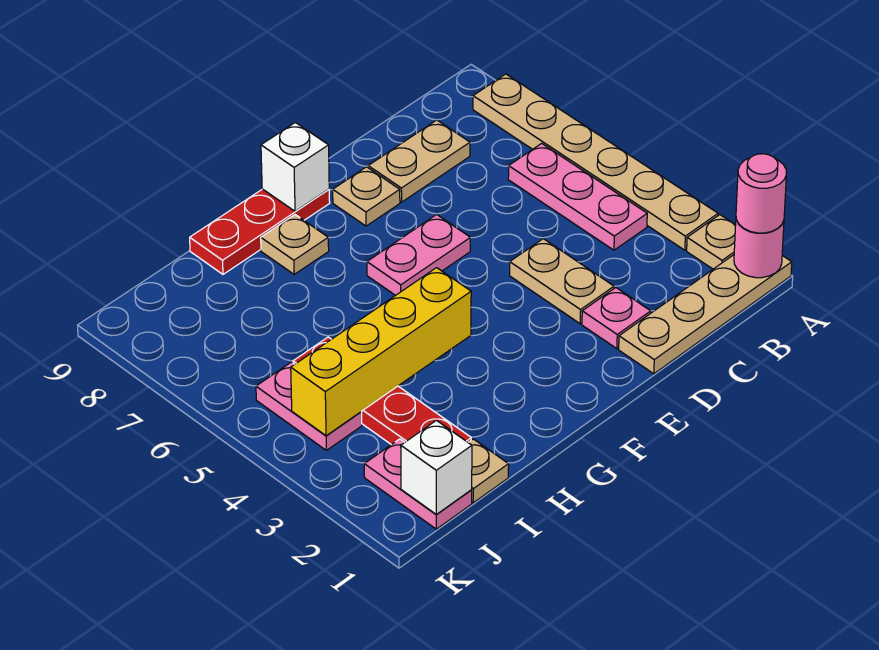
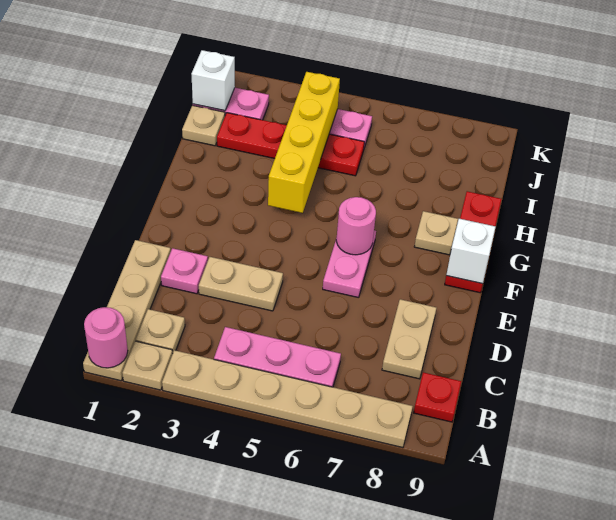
pink 1x1 round brick [736,154,786,233] -> pink 1x1 round brick moved to [336,197,376,255]
none -> red 1x1 plate [414,372,461,422]
tan 1x1 plate [333,167,400,226] -> tan 1x1 plate moved to [136,309,185,353]

